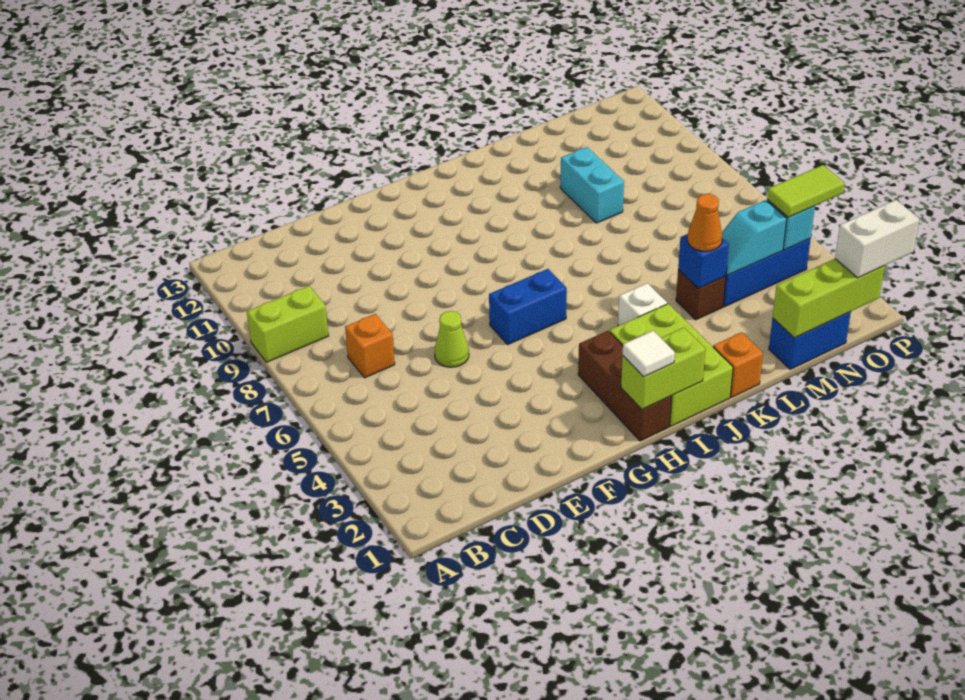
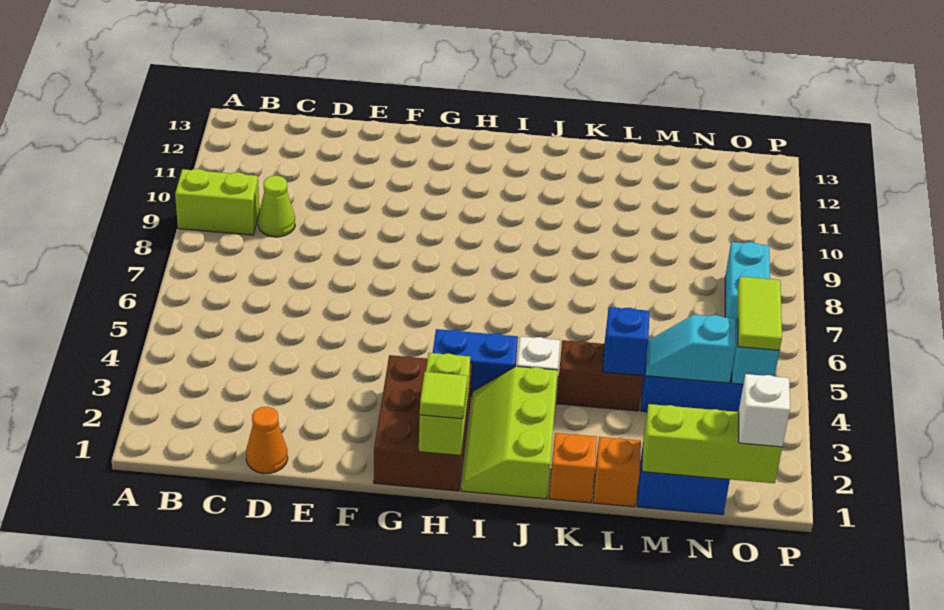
orange 1x1 brick [345,314,395,378] -> orange 1x1 brick moved to [593,437,641,507]
lime 1x1 cone [435,311,469,367] -> lime 1x1 cone moved to [258,176,295,237]
blue 1x2 brick [489,269,567,344] -> blue 1x2 brick moved to [433,329,518,396]
brown 1x3 brick [578,331,672,441] -> brown 2x3 brick [374,355,472,491]
lime 1x2 brick [621,328,705,409] -> lime 1x2 brick turned to [419,353,470,455]
white 1x1 tile [623,331,675,377] -> lime 1x1 tile [420,372,467,419]
lime 2x3 brick [610,304,733,426] -> lime 2x3 slope [461,366,558,499]
brown 1x1 brick [676,270,726,320] -> brown 1x2 brick [557,340,644,411]
orange 1x1 cone [687,194,722,251] -> orange 1x1 cone moved to [246,407,288,474]
cyan 1x2 brick [560,147,624,223] -> cyan 1x2 brick moved to [725,242,770,326]
white 1x2 brick [835,200,919,278] -> white 1x1 brick [739,374,790,447]
lime 1x2 tile [767,165,844,217] -> lime 1x2 tile turned to [738,277,782,350]

